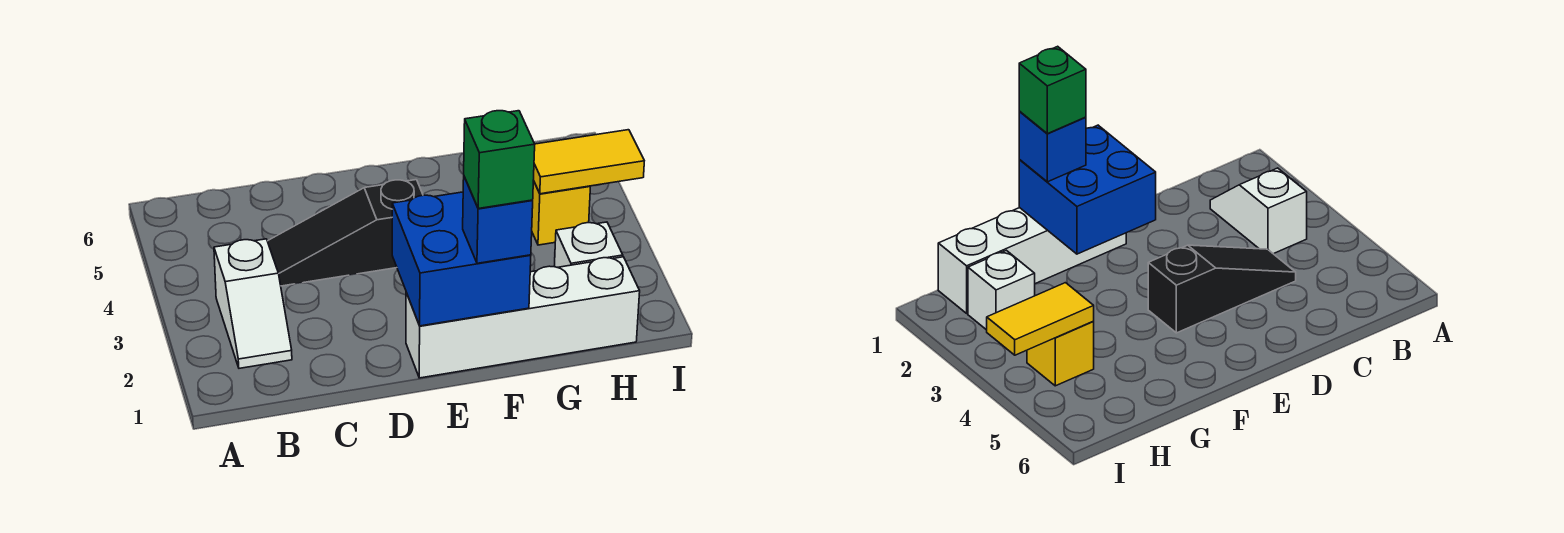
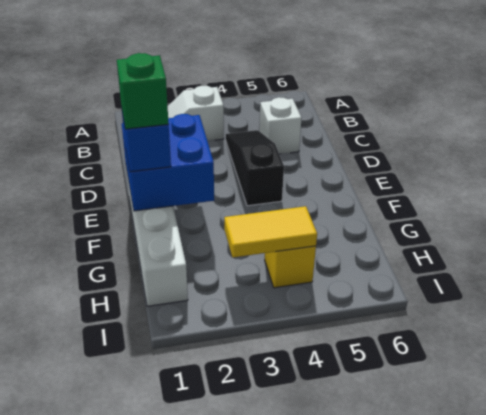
white 1x1 brick [554,222,623,267] -> white 1x1 brick moved to [259,97,302,154]
yellow 1x2 tile [534,130,644,194] -> yellow 1x2 tile turned to [224,206,317,257]

